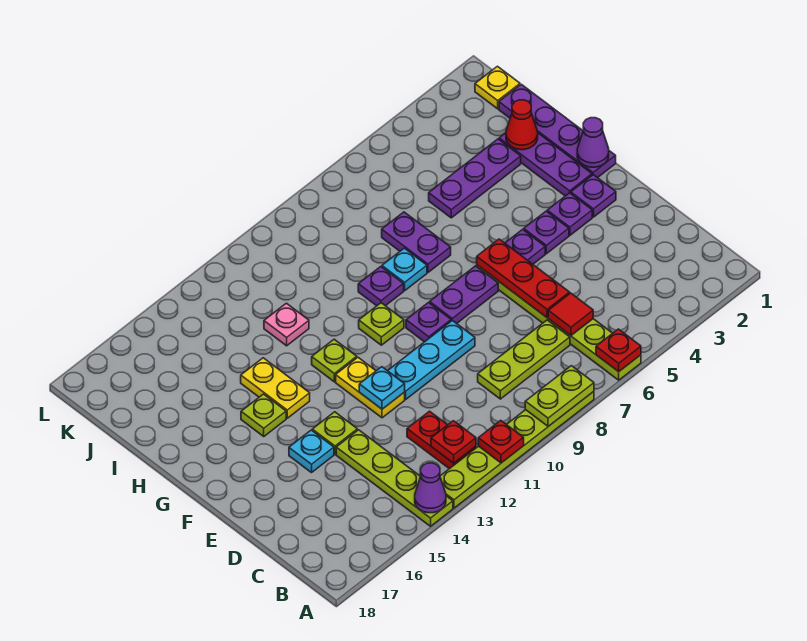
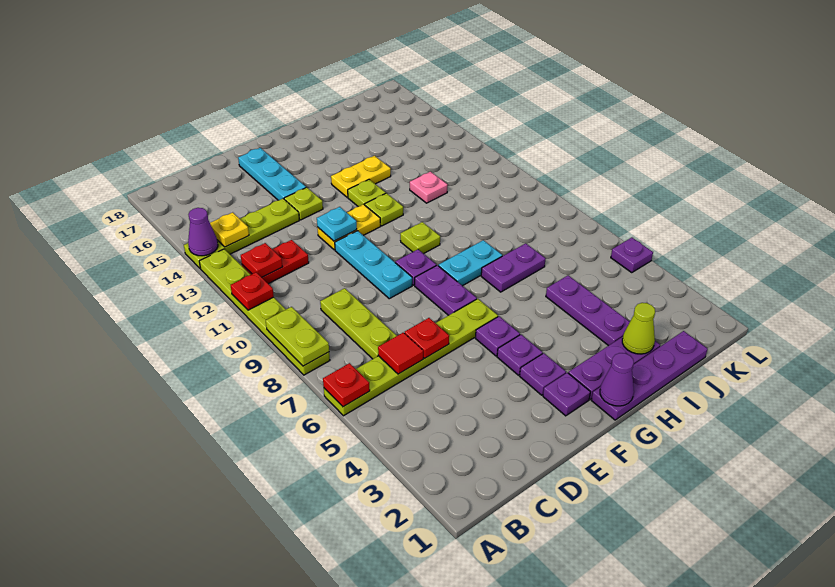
red 1x3 plate [477,239,570,318] -> red 1x1 plate [405,318,449,358]
cyan 1x1 plate [289,430,334,473] -> cyan 1x3 plate [238,148,306,200]
lime 1x1 plate [241,394,286,436] -> lime 1x1 plate moved to [348,180,386,207]
cyan 1x1 plate [382,248,427,291] -> cyan 1x2 plate [438,240,502,286]
purple 1x1 plate [358,267,404,306] -> purple 1x1 plate moved to [611,238,653,273]
red 1x1 cone [506,100,538,150] -> lime 1x1 cone [622,303,655,354]
yellow 1x1 plate [475,66,520,109] -> yellow 1x1 plate moved to [210,212,249,247]

